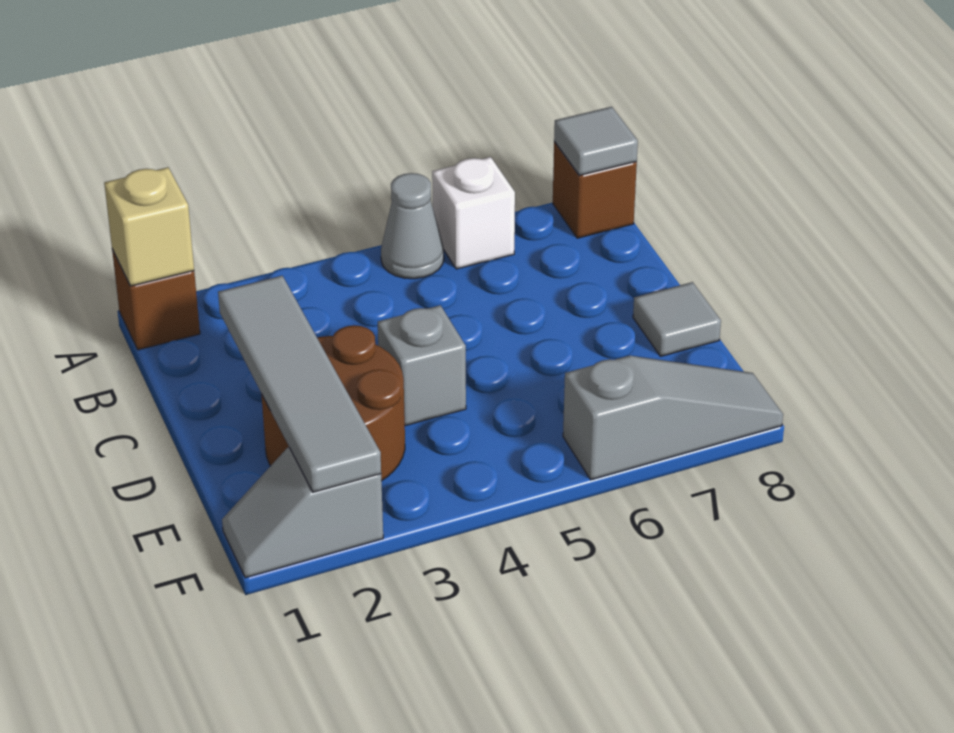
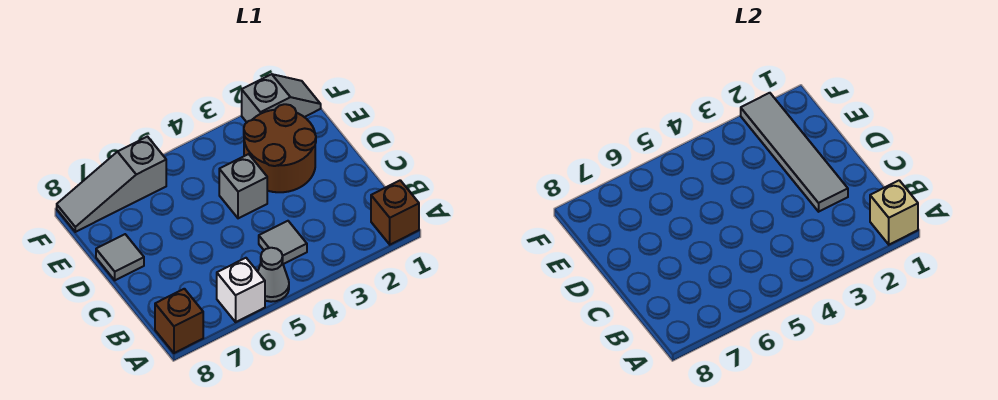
grey 1x1 tile [554,107,638,175] -> grey 1x1 tile moved to [259,221,307,264]

